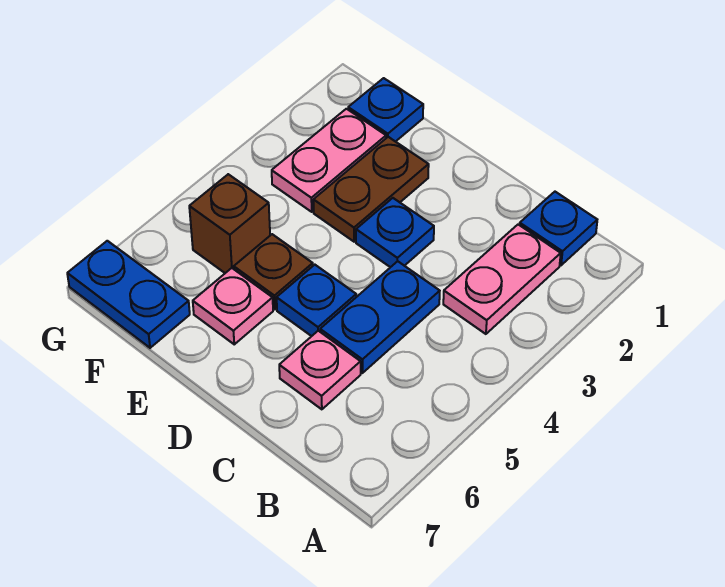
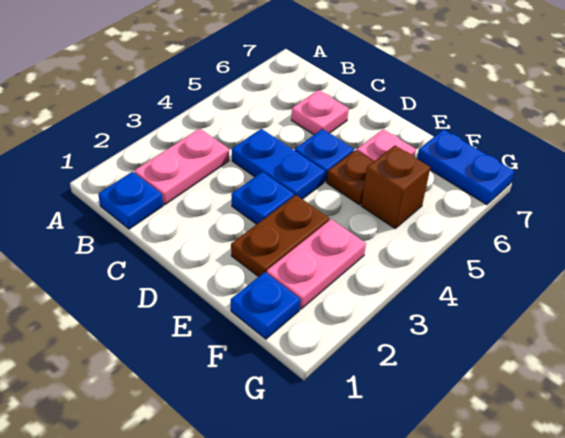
blue 1x2 plate [320,261,440,373] -> blue 1x2 plate turned to [232,129,325,199]

